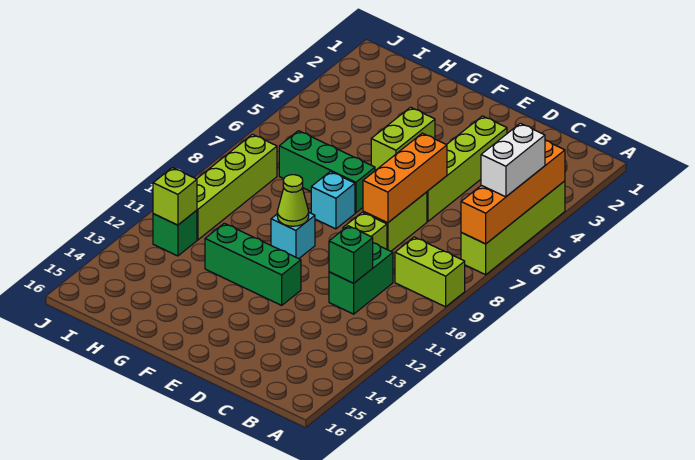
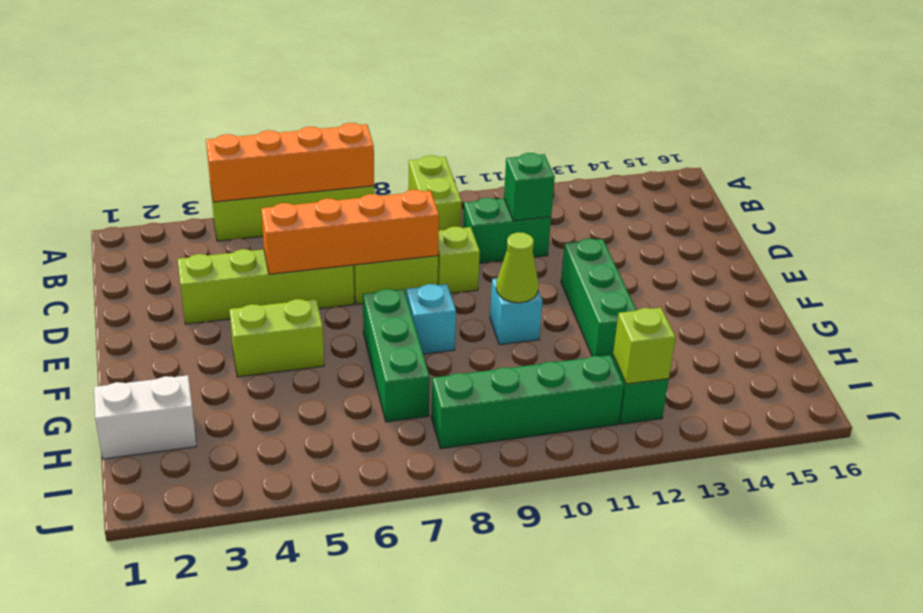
white 1x2 brick [481,123,545,197] -> white 1x2 brick moved to [94,375,197,459]
orange 1x3 brick [363,133,447,223] -> orange 1x4 brick [261,190,439,274]
lime 1x4 brick [197,134,277,240] -> green 1x4 brick [431,355,624,449]

